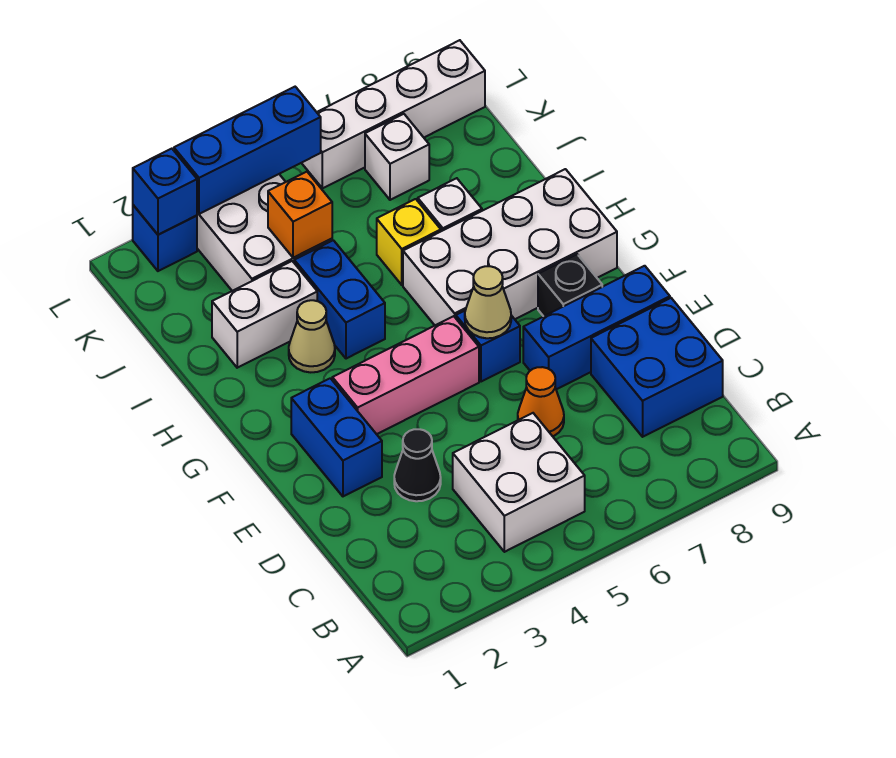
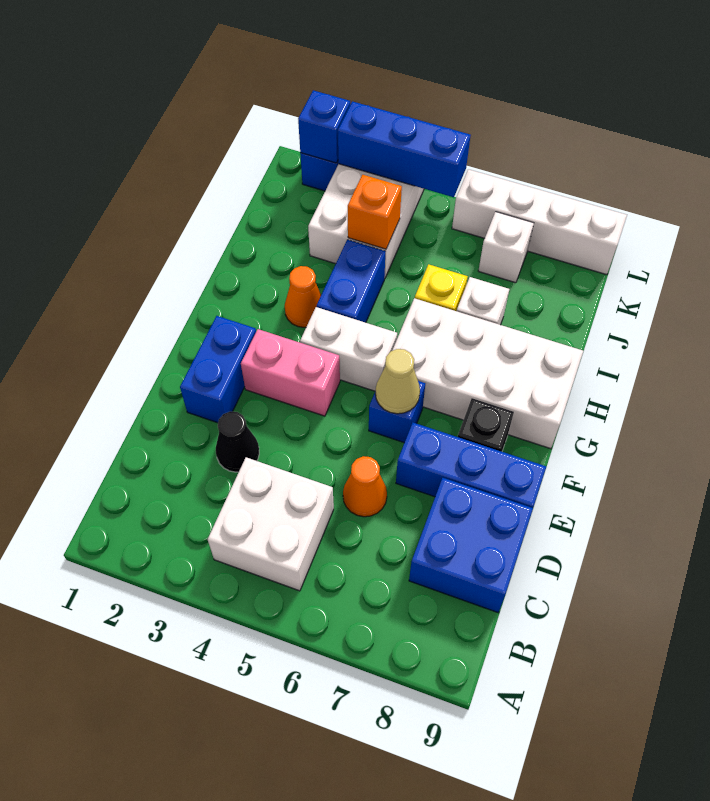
pink 1x3 brick [332,316,479,434] -> pink 1x2 brick [241,329,340,416]
tan 1x1 cone [289,300,335,372] -> orange 1x1 cone [285,266,321,327]
white 1x2 brick [212,261,317,368] -> white 1x2 brick moved to [300,307,397,391]

